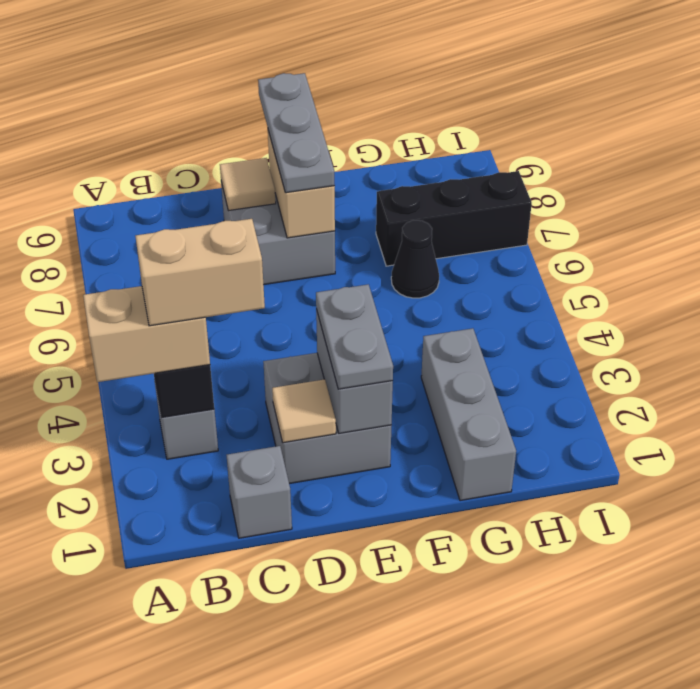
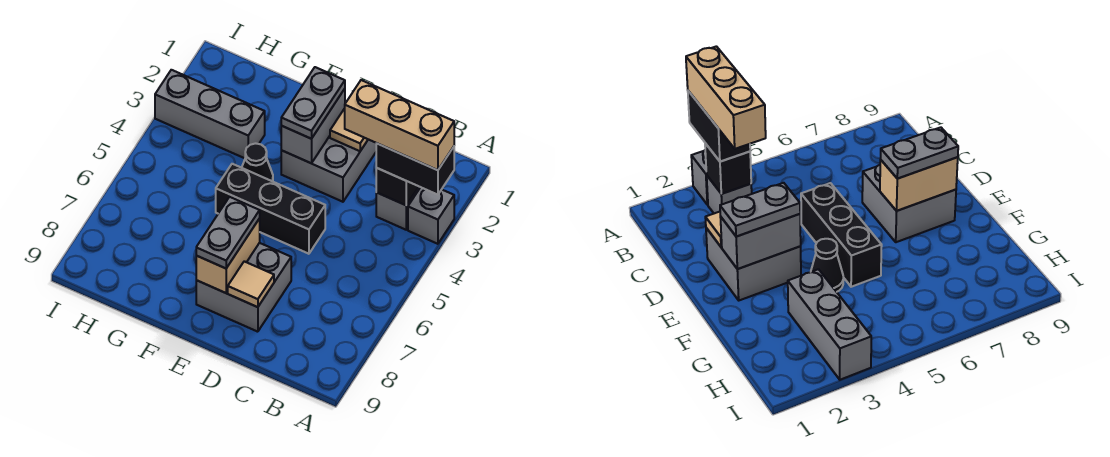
tan 1x2 brick [83,286,210,382] -> black 1x2 brick [376,143,454,195]
tan 1x2 brick [135,219,265,326] -> tan 1x3 brick [345,80,454,170]
grey 1x1 brick [227,446,292,538] -> grey 1x1 brick moved to [408,187,454,244]
grey 1x3 plate [258,73,335,193] -> grey 1x2 plate [196,197,260,268]
grey 1x3 brick [421,328,516,501] -> grey 1x3 brick turned to [155,70,265,158]
black 1x1 cone [391,220,439,298] -> black 1x1 cone moved to [242,143,273,181]
black 1x3 brick [376,171,532,266] -> black 1x3 brick moved to [216,164,325,254]

